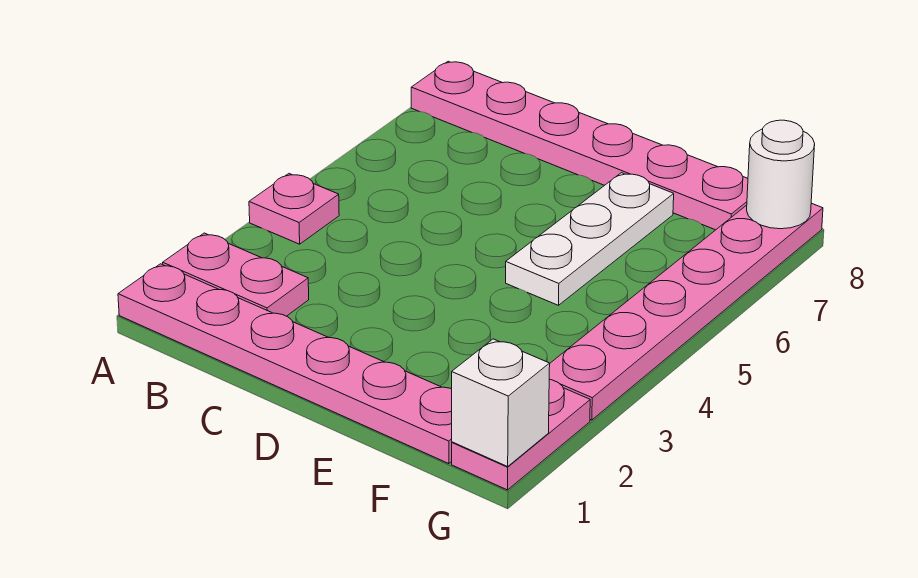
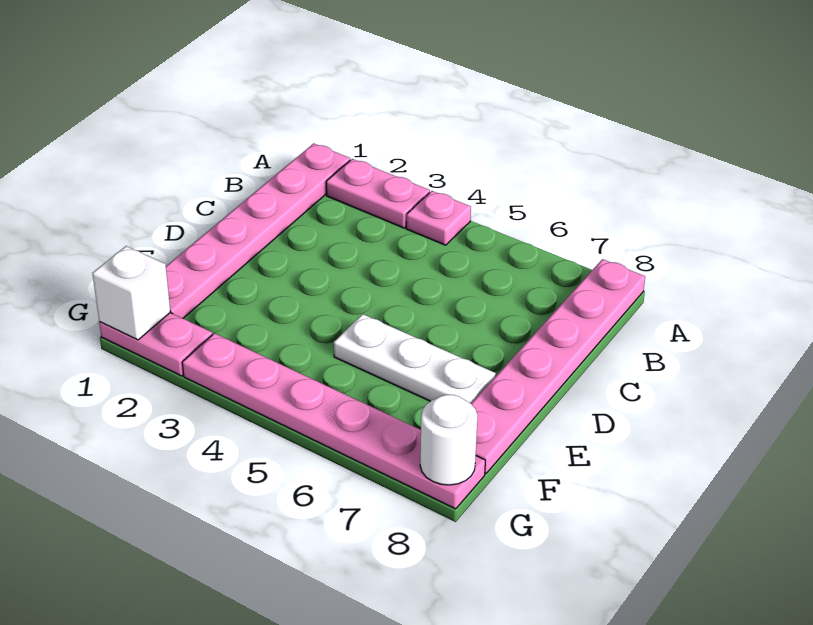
pink 1x2 plate [163,233,309,316] -> pink 1x2 plate turned to [326,159,430,228]

